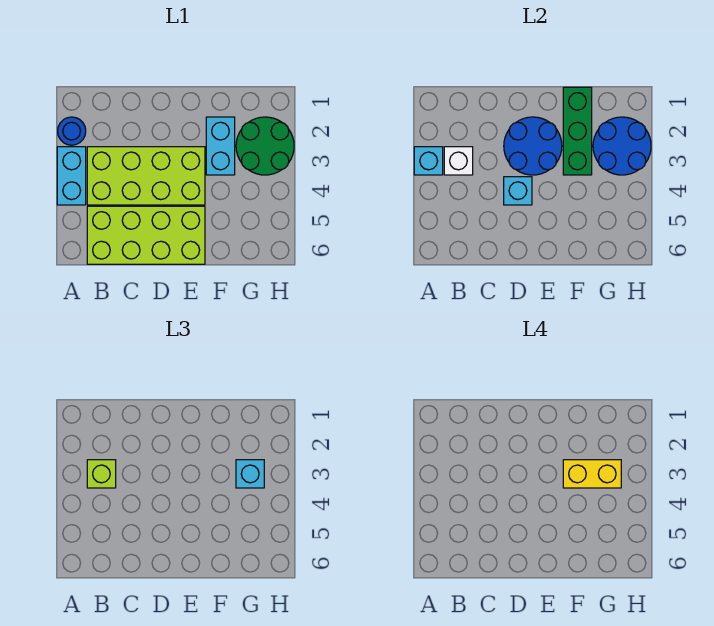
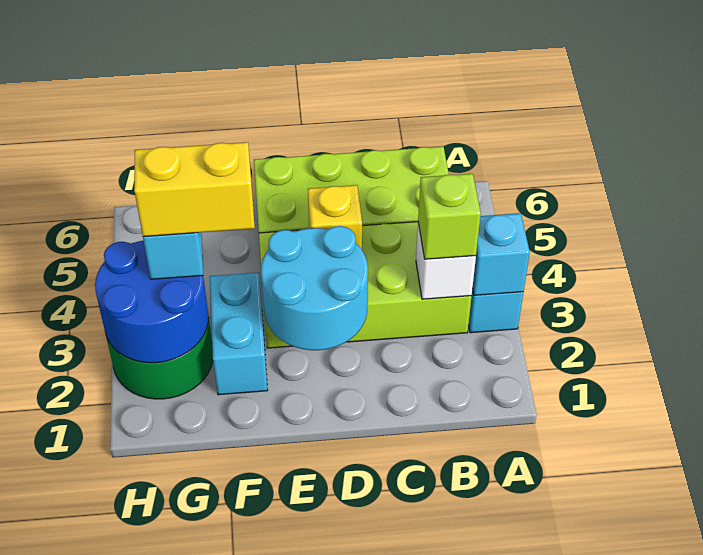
blue 1x1 round brick [58,117,86,145] -> none
blue 2x2 round brick [504,117,562,175] -> cyan 2x2 round brick [261,226,368,350]
cyan 1x1 brick [504,177,532,205] -> yellow 1x1 brick [308,185,362,249]
green 1x3 brick [563,87,592,175] -> none

